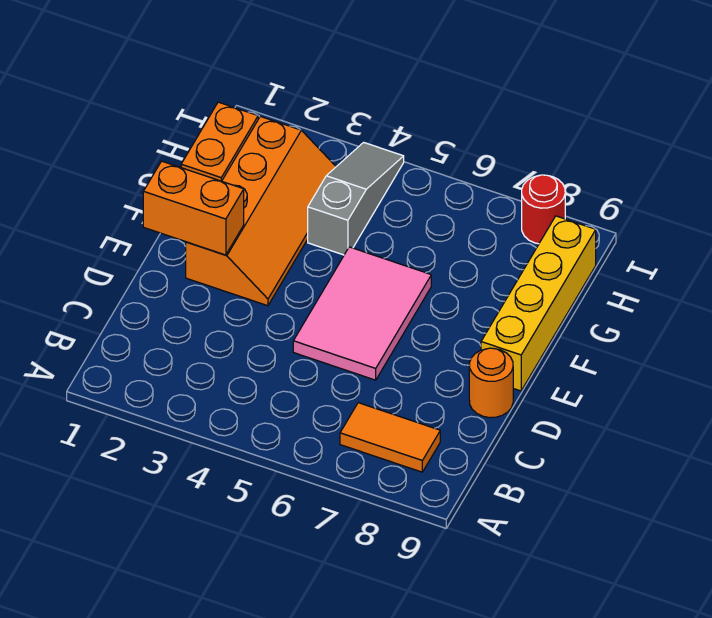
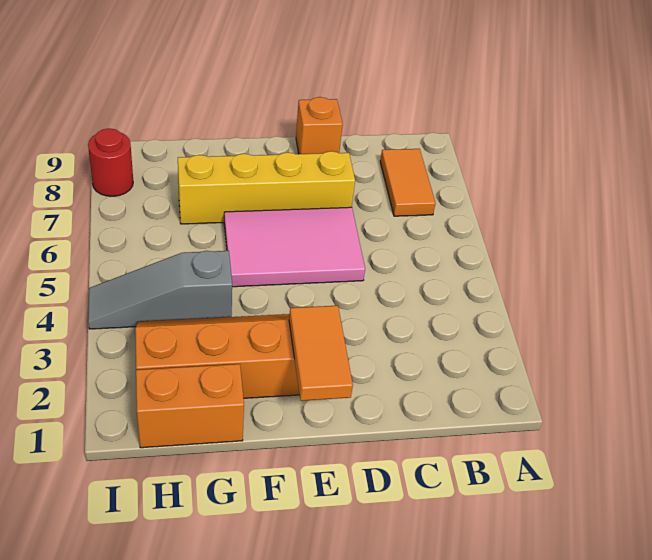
orange 1x1 round brick [469,348,513,418] -> orange 1x1 brick [296,97,343,154]
orange 1x2 brick [143,161,244,255] -> orange 1x2 tile [289,306,353,401]
yellow 1x4 brick [481,216,596,391] -> yellow 1x4 brick moved to [178,151,355,224]

